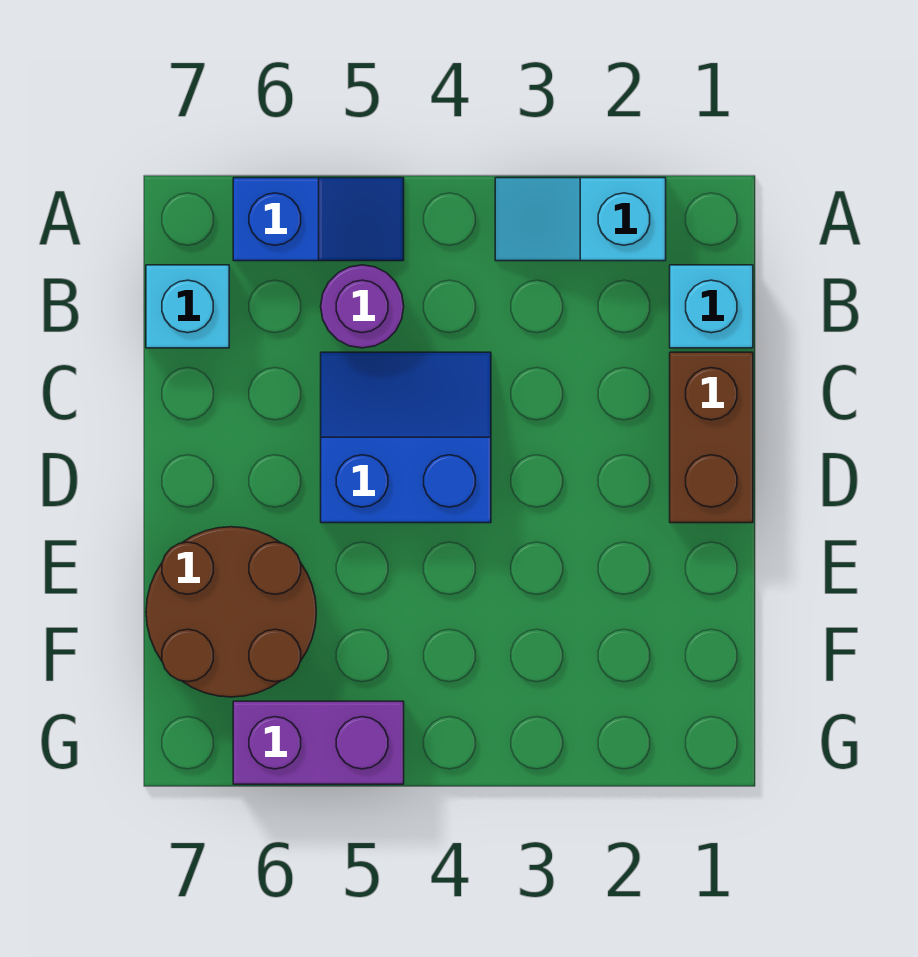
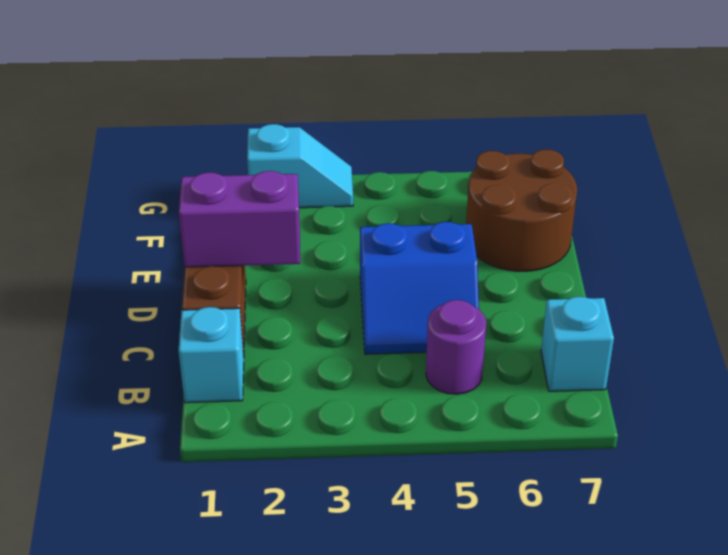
cyan 1x2 slope [495,178,666,261] -> cyan 1x2 slope moved to [247,124,353,208]
blue 1x2 slope [233,178,404,261] -> none
purple 1x2 brick [233,701,404,784] -> purple 1x2 brick moved to [179,171,300,267]

